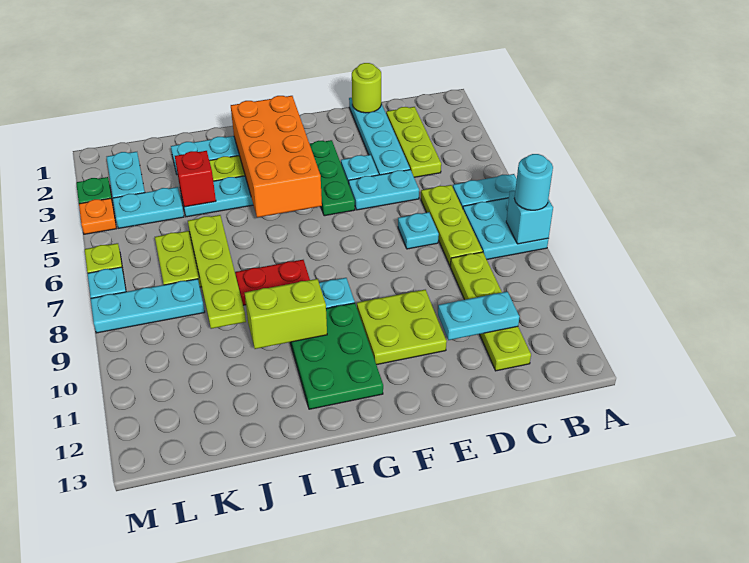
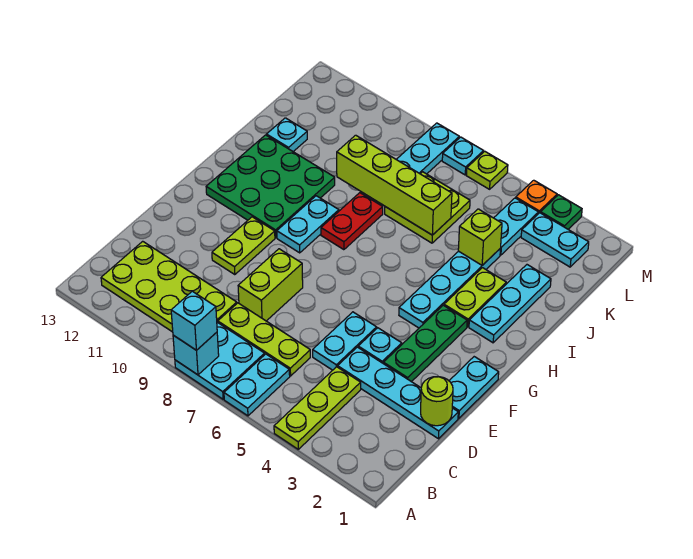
cyan 1x1 round brick [515,154,553,210] -> cyan 1x1 brick [171,291,217,350]
lime 1x3 plate [386,107,441,177] -> lime 1x3 plate turned to [274,367,361,449]
lime 1x4 plate [450,252,531,371] -> lime 2x4 plate [101,241,237,332]
cyan 1x2 plate [438,292,519,340] -> cyan 1x2 plate moved to [449,357,499,418]
cyan 1x1 plate [398,212,439,249] -> cyan 1x1 plate moved to [267,118,307,151]
lime 2x2 plate [357,290,447,365] -> lime 1x2 plate [212,217,275,275]
green 1x3 plate [310,140,355,216] -> green 1x3 plate turned to [383,305,467,382]
orange 2x4 brick [231,96,322,217] -> none
green 2x3 plate [290,303,383,409] -> green 3x3 plate [206,135,335,238]
lime 1x2 brick [245,279,327,349] -> lime 1x2 brick moved to [238,249,303,321]
red 1x1 brick [175,151,216,207] -> lime 1x1 brick [458,209,502,265]
lime 1x4 plate [188,215,246,329] -> lime 1x4 brick [337,135,452,235]

